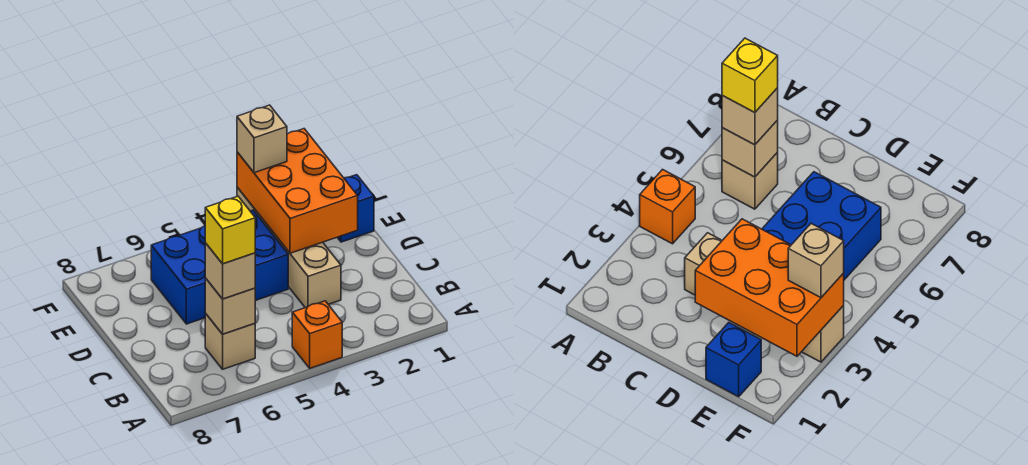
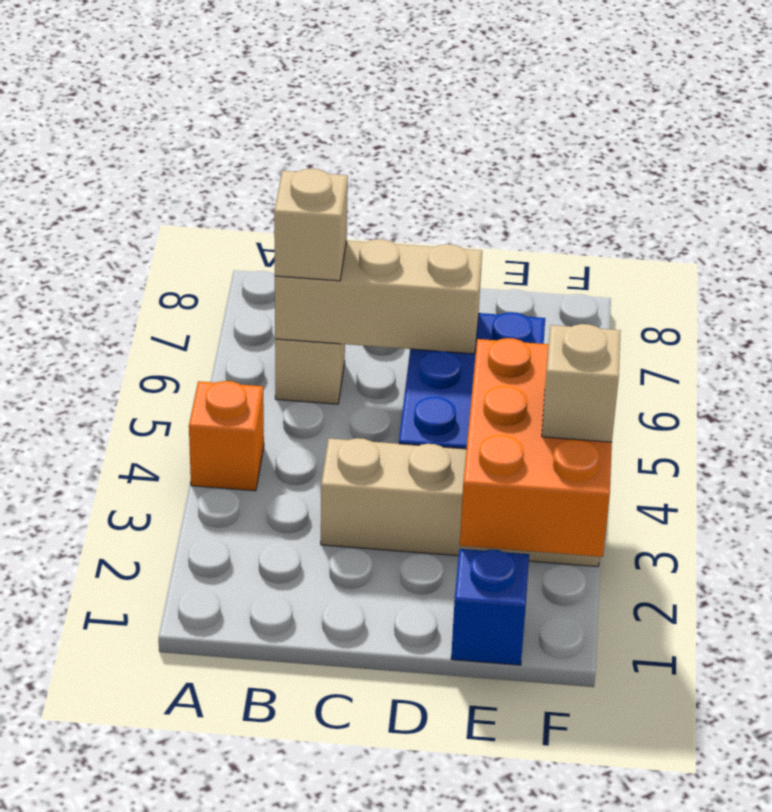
tan 1x1 brick [205,278,255,334] -> tan 1x3 brick [275,239,482,354]
yellow 1x1 brick [205,196,255,264] -> none
orange 2x3 brick [237,129,358,253] -> orange 2x3 brick turned to [460,338,612,557]

